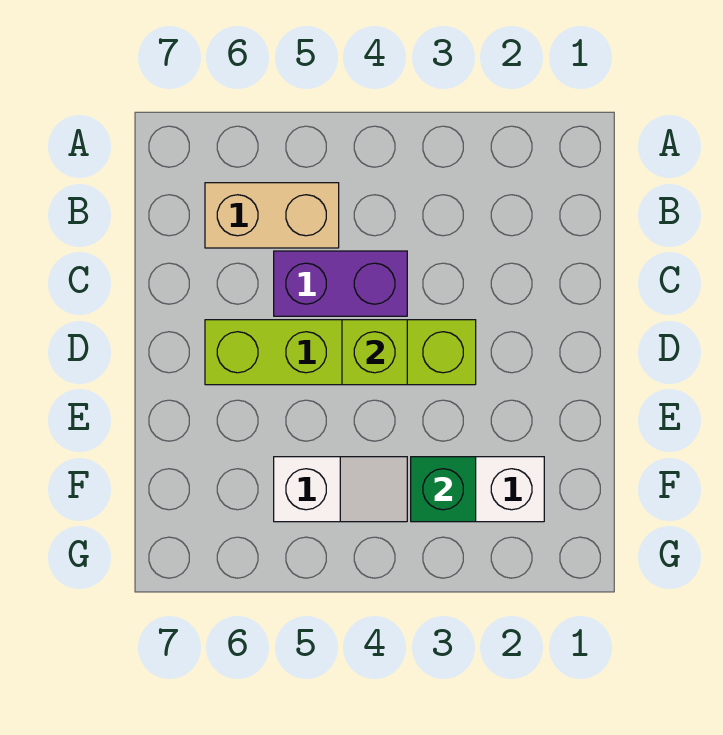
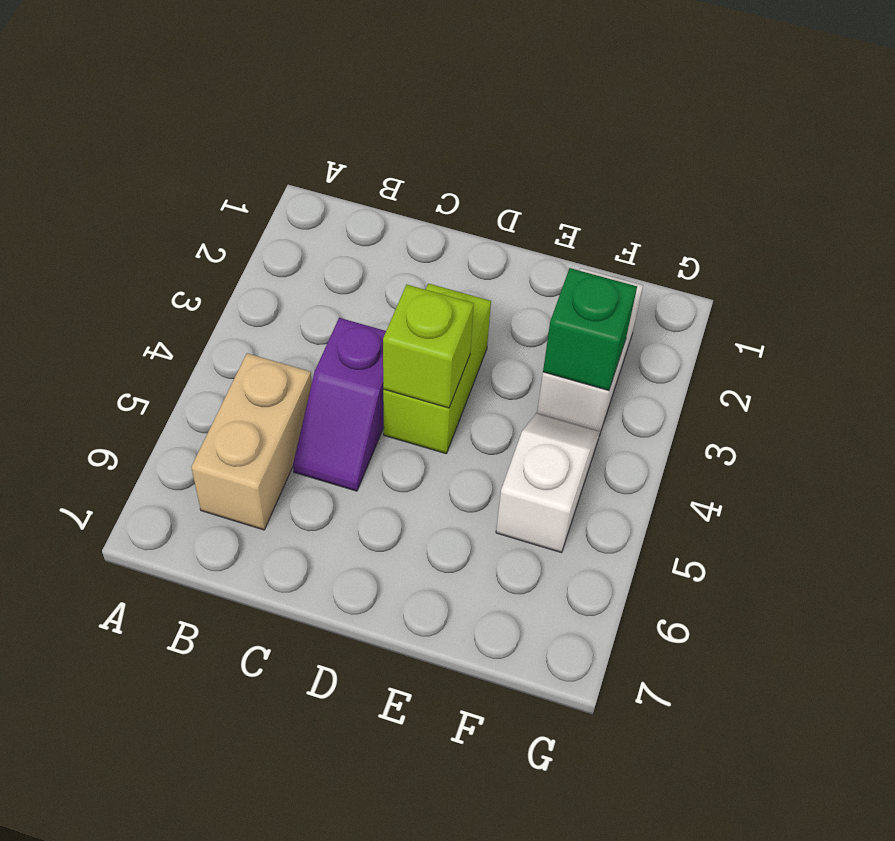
purple 1x2 brick [274,251,407,316] -> purple 1x2 slope [293,318,386,491]
lime 1x4 brick [205,320,476,385] -> lime 1x2 brick [383,283,491,454]

